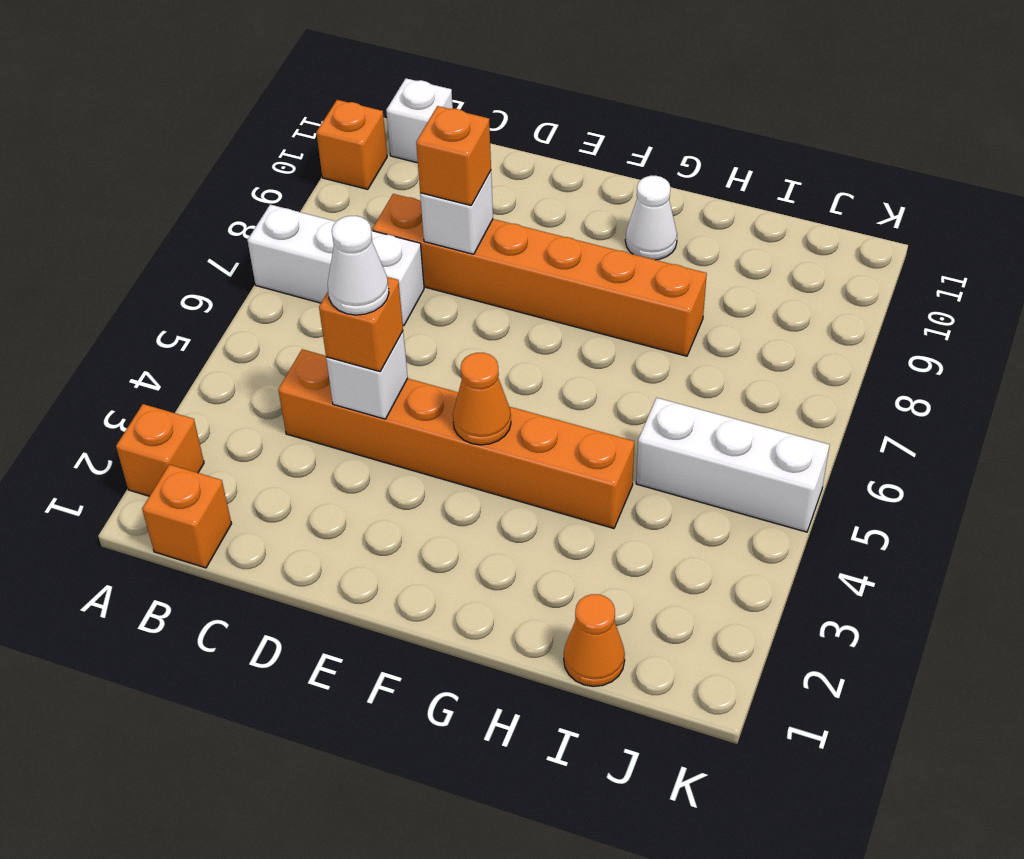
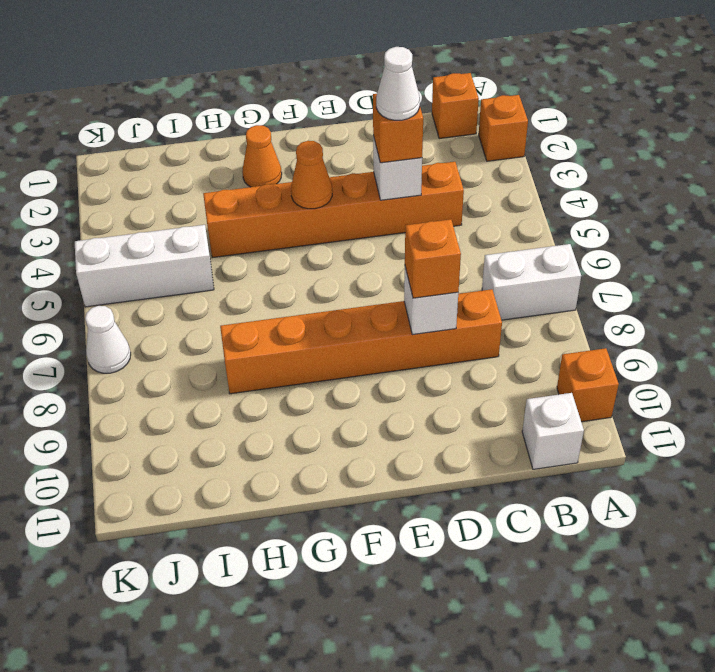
white 1x3 brick [248,205,424,325] -> white 1x2 brick [482,244,581,320]
white 1x1 cone [625,176,677,260] -> white 1x1 cone moved to [85,306,131,373]
orange 1x1 cone [564,594,625,686] -> orange 1x1 cone moved to [242,125,282,187]

